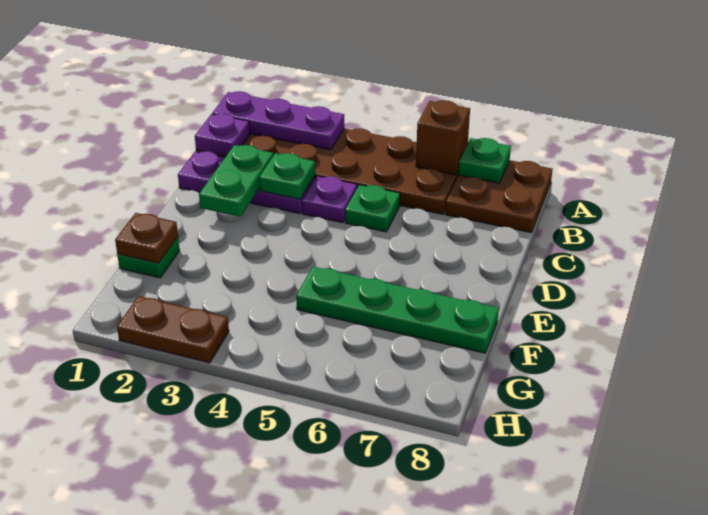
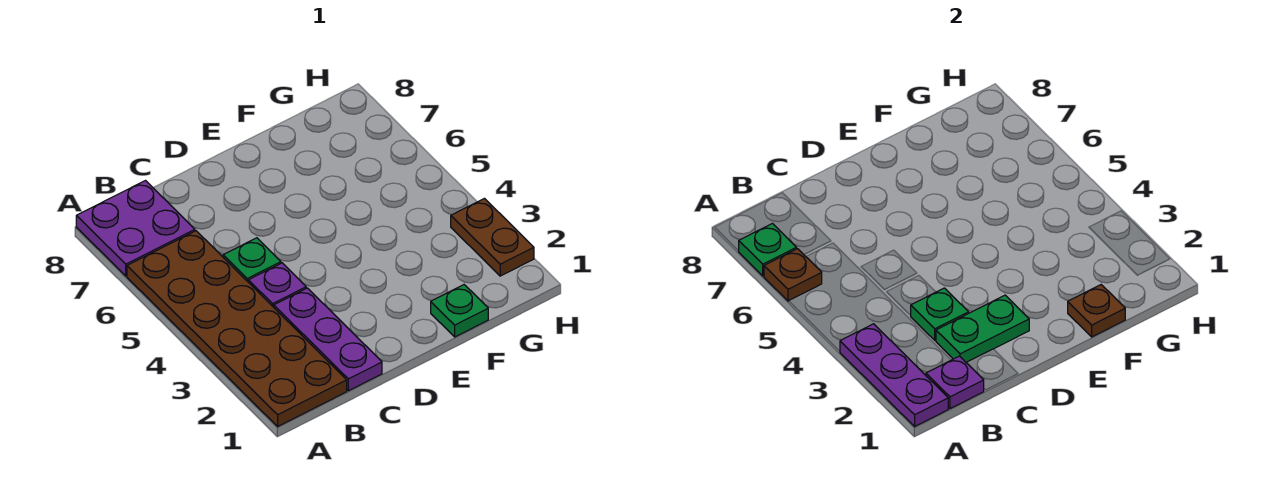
brown 1x1 brick [416,100,470,175] -> brown 1x1 plate [764,249,822,301]
brown 2x2 plate [445,160,552,233] -> purple 2x2 plate [76,181,195,276]
green 1x4 plate [296,267,499,353] -> none

